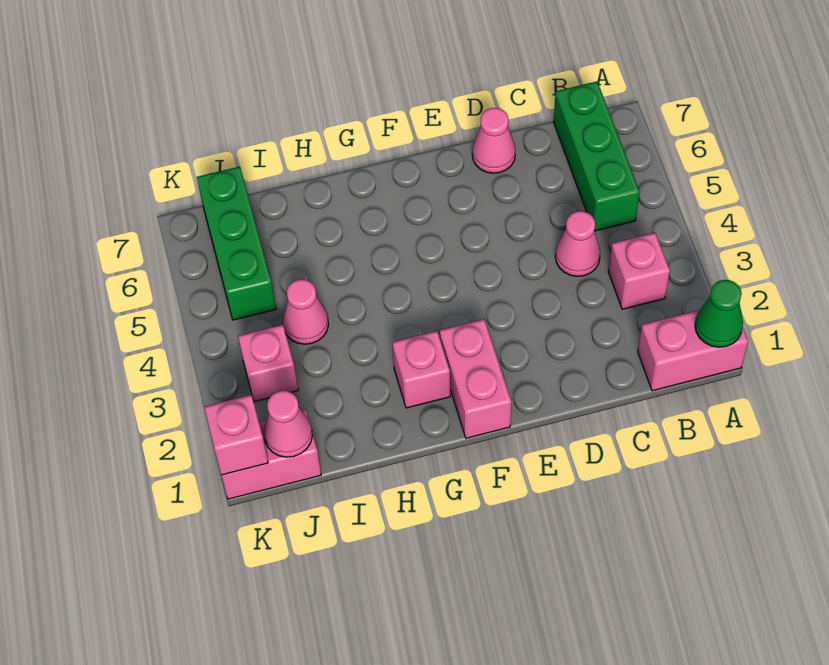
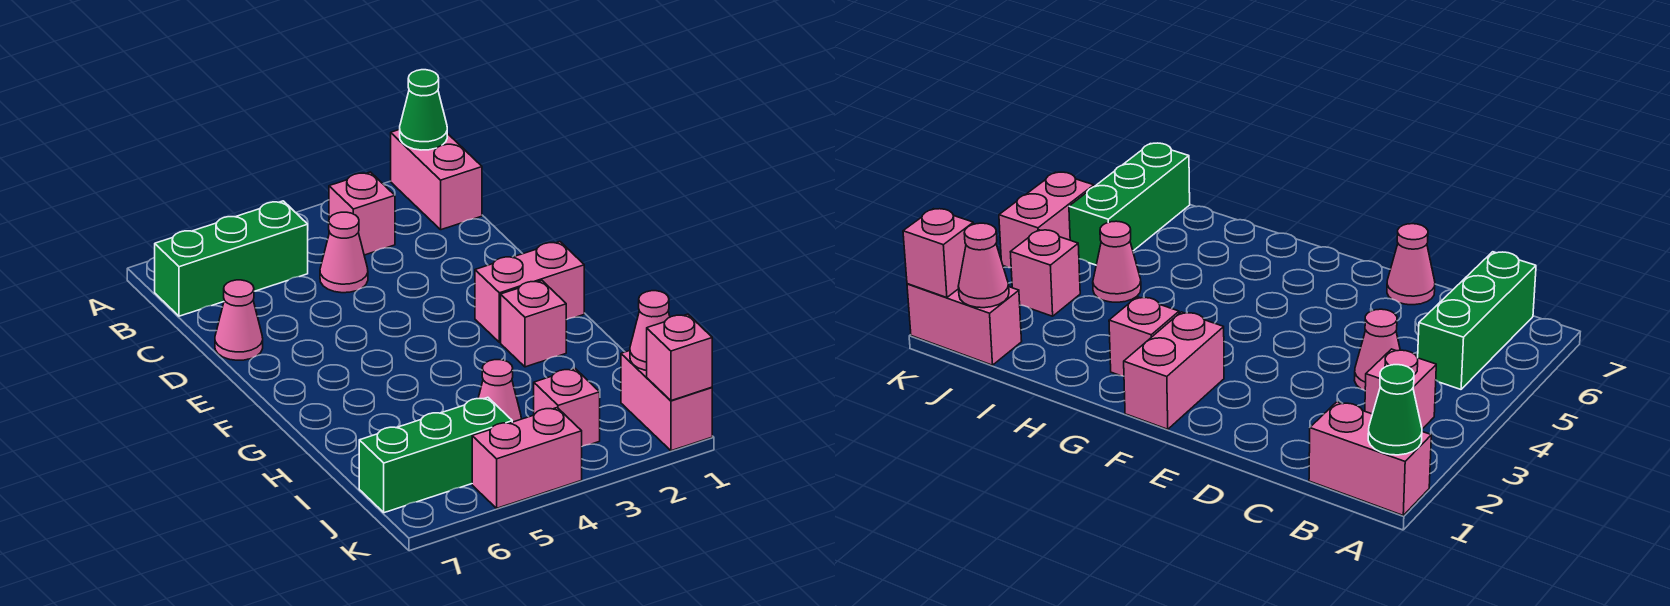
none -> pink 1x2 brick [472,408,582,508]

